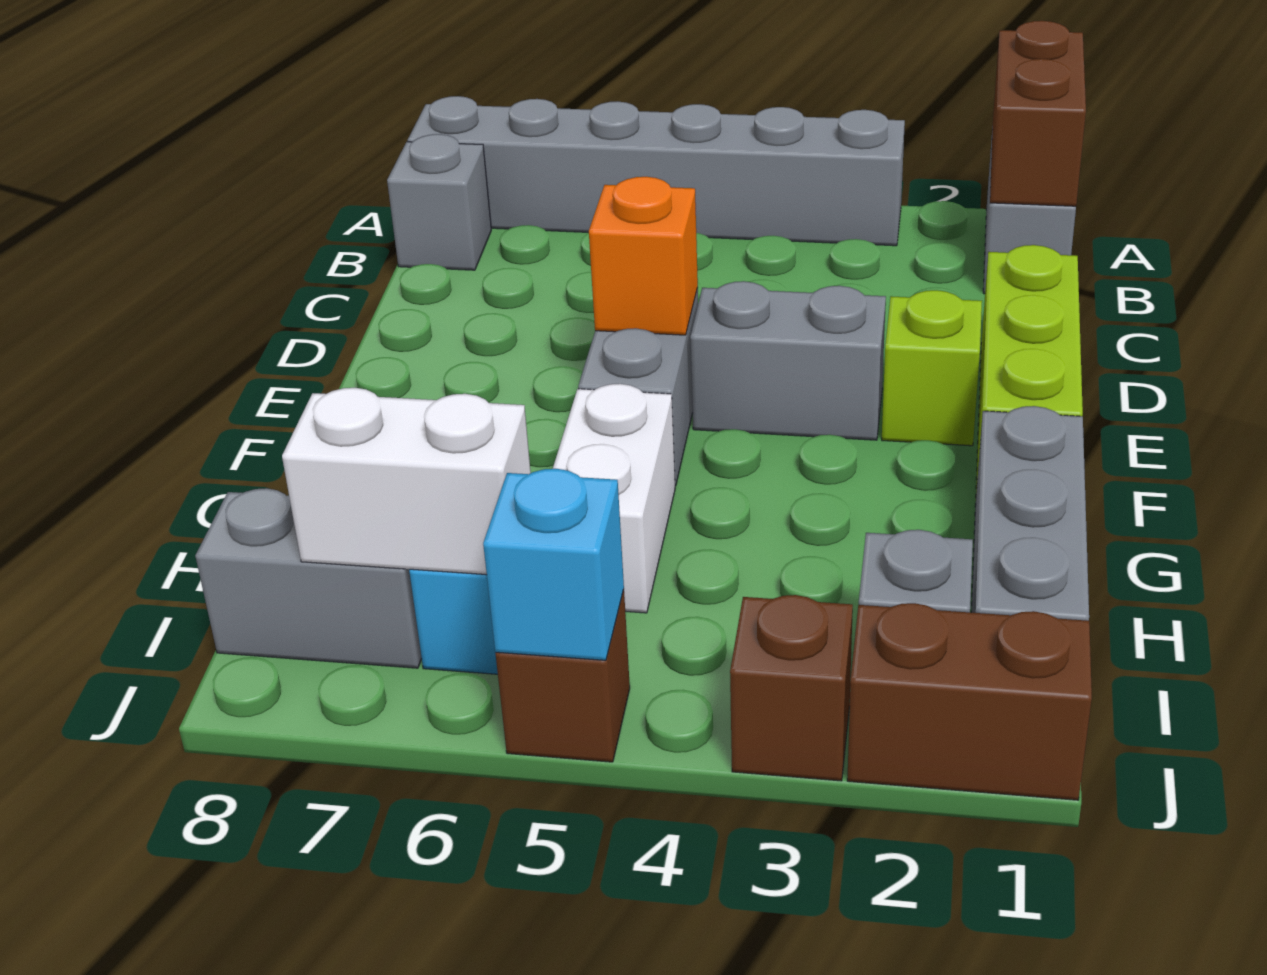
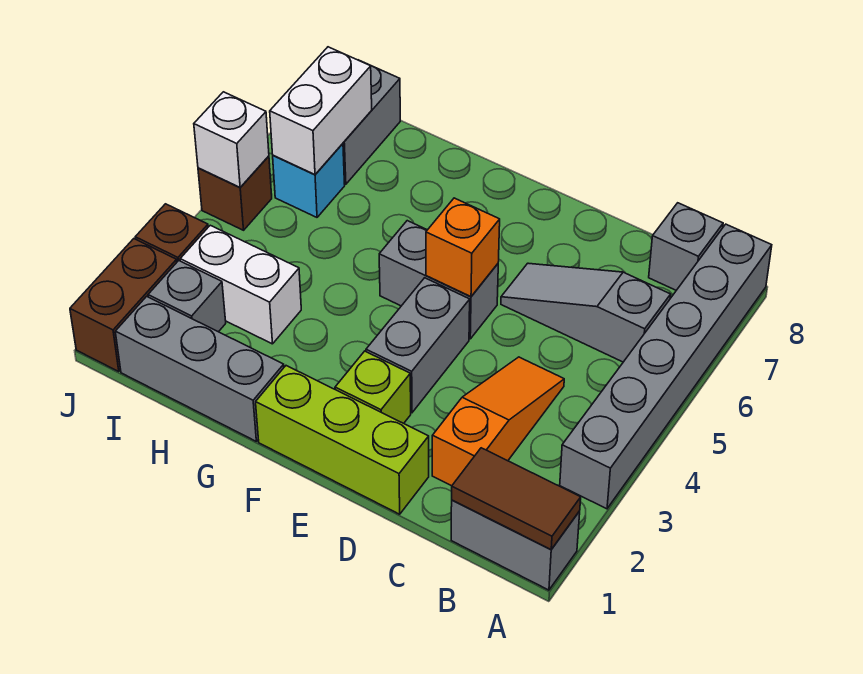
brown 1x2 brick [990,21,1086,206] -> brown 1x2 tile [452,448,581,550]
none -> grey 1x3 slope [501,263,671,362]
none -> orange 1x3 slope [432,357,564,486]
white 1x2 brick [553,384,675,613] -> white 1x2 brick moved to [180,225,301,344]
cyan 1x1 brick [483,469,624,660] -> white 1x1 brick [194,92,269,187]

